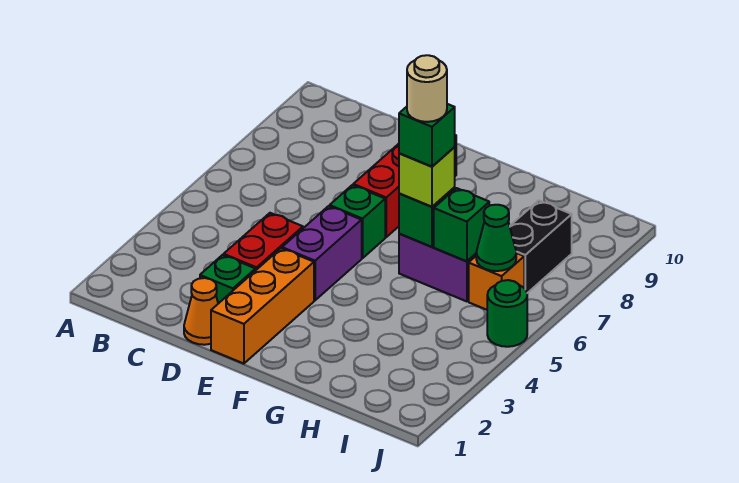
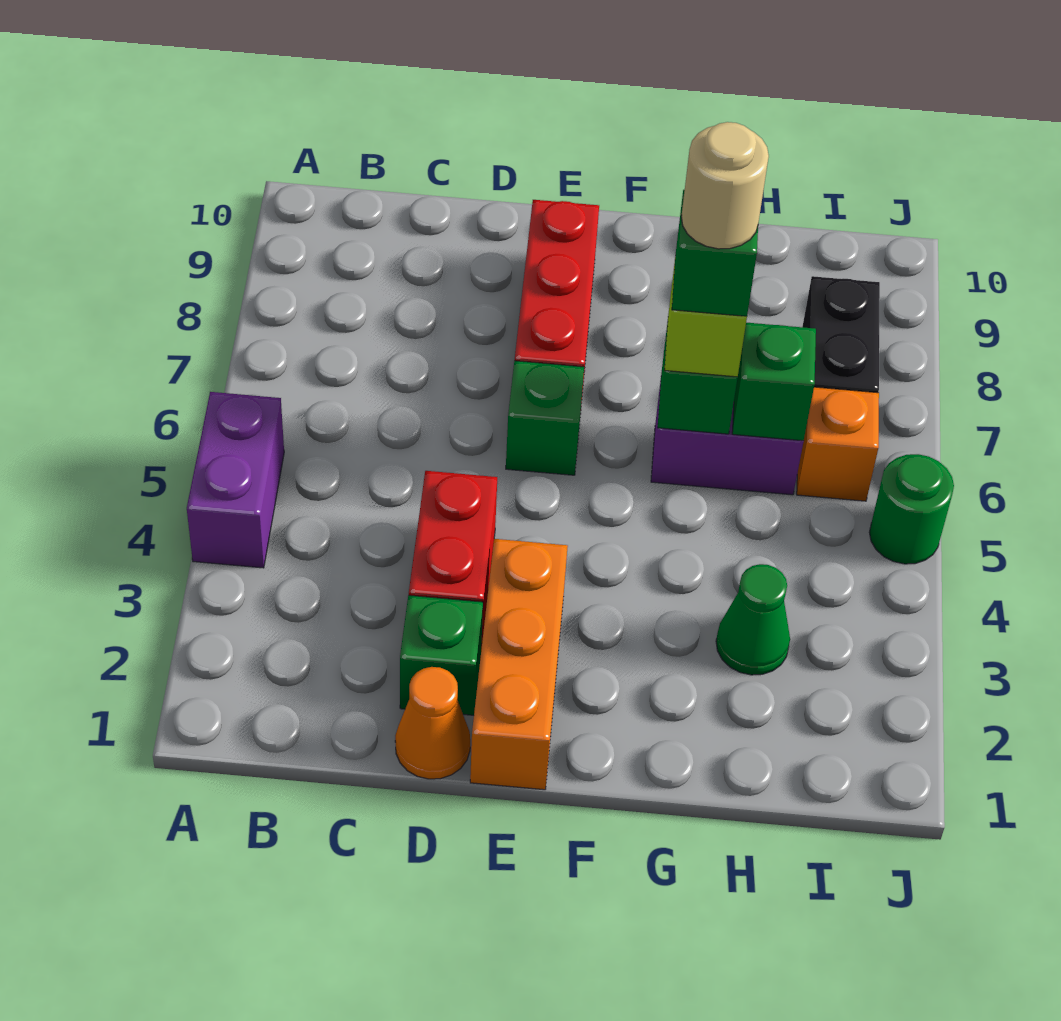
purple 1x2 brick [282,206,362,300] -> purple 1x2 brick moved to [187,392,284,568]
green 1x1 cone [476,205,516,271] -> green 1x1 cone moved to [716,564,790,675]

